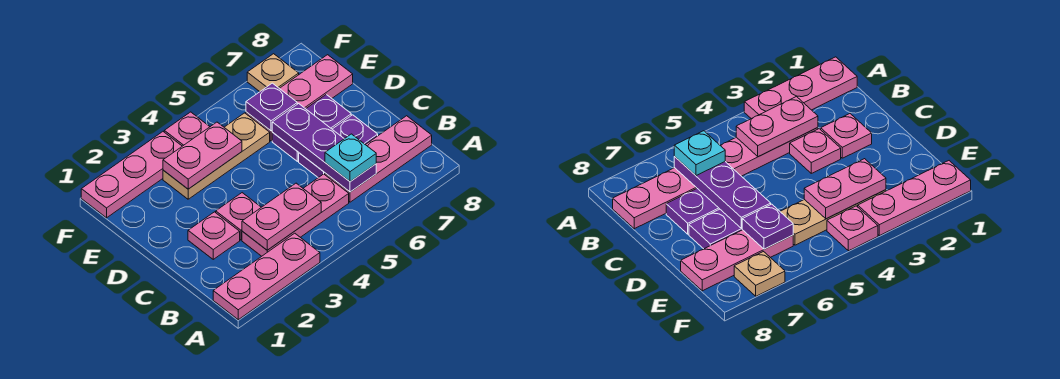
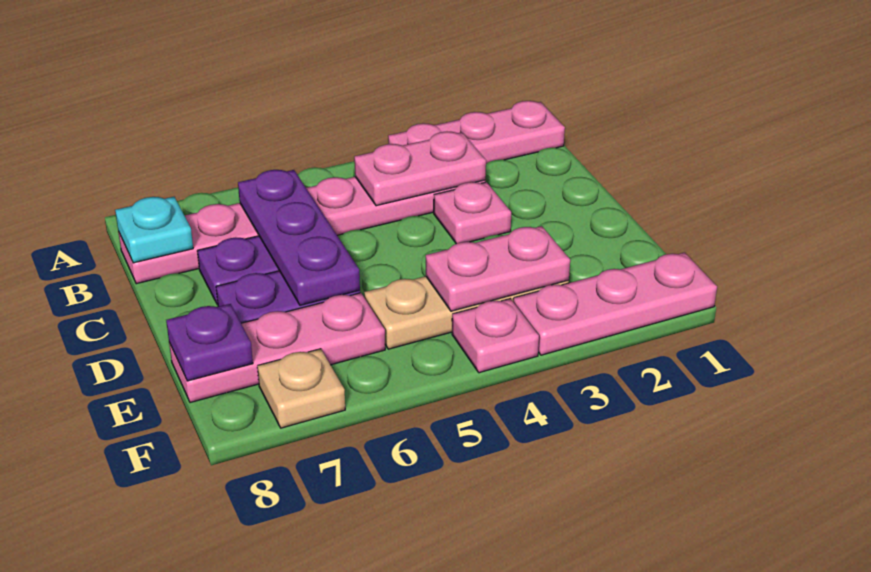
cyan 1x1 plate [325,134,376,182] -> cyan 1x1 plate moved to [115,197,193,263]
pink 1x1 plate [188,212,240,259] -> none
purple 1x1 plate [246,83,297,131] -> purple 1x1 plate moved to [166,304,253,381]

